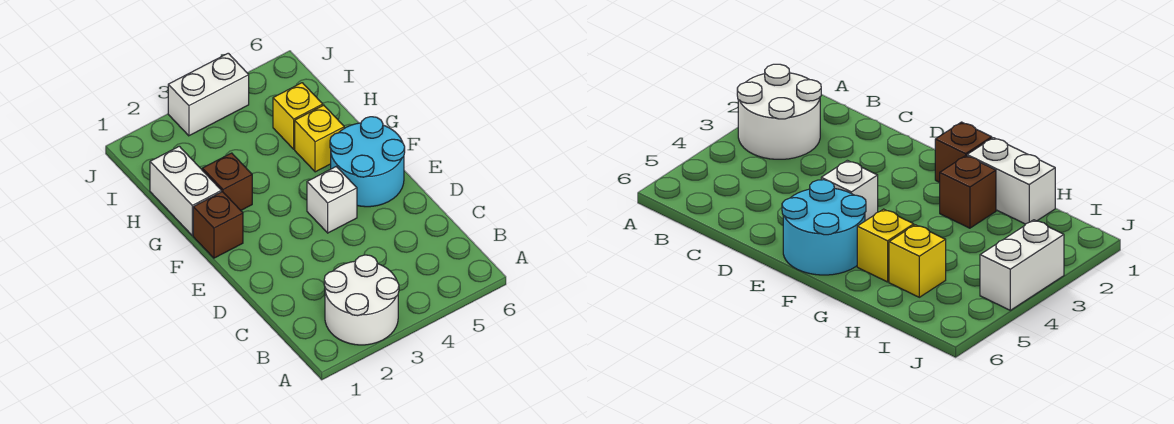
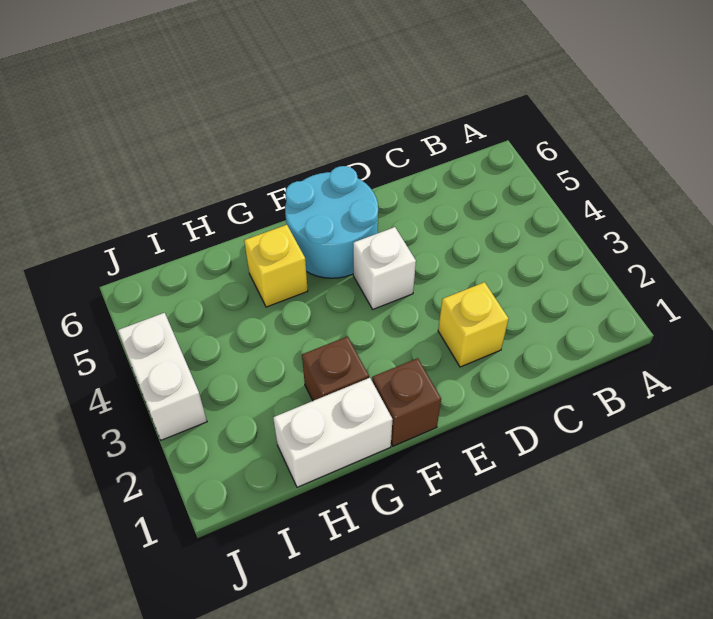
white 2x2 round brick [324,255,399,345] -> none
yellow 1x1 brick [273,83,323,149] -> yellow 1x1 brick moved to [438,282,508,367]

